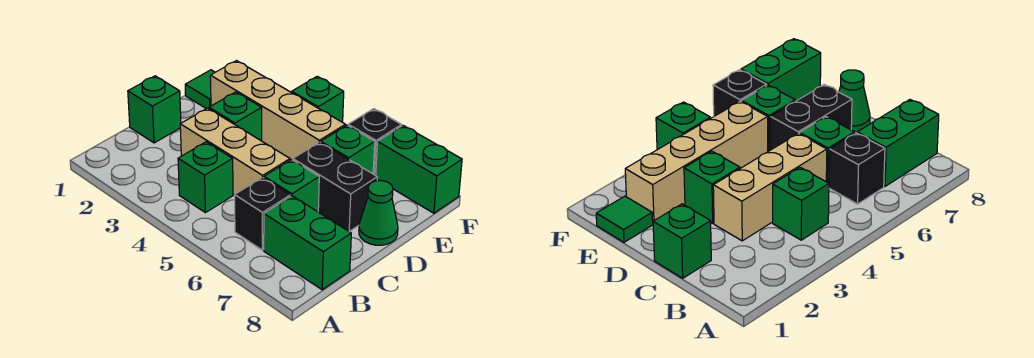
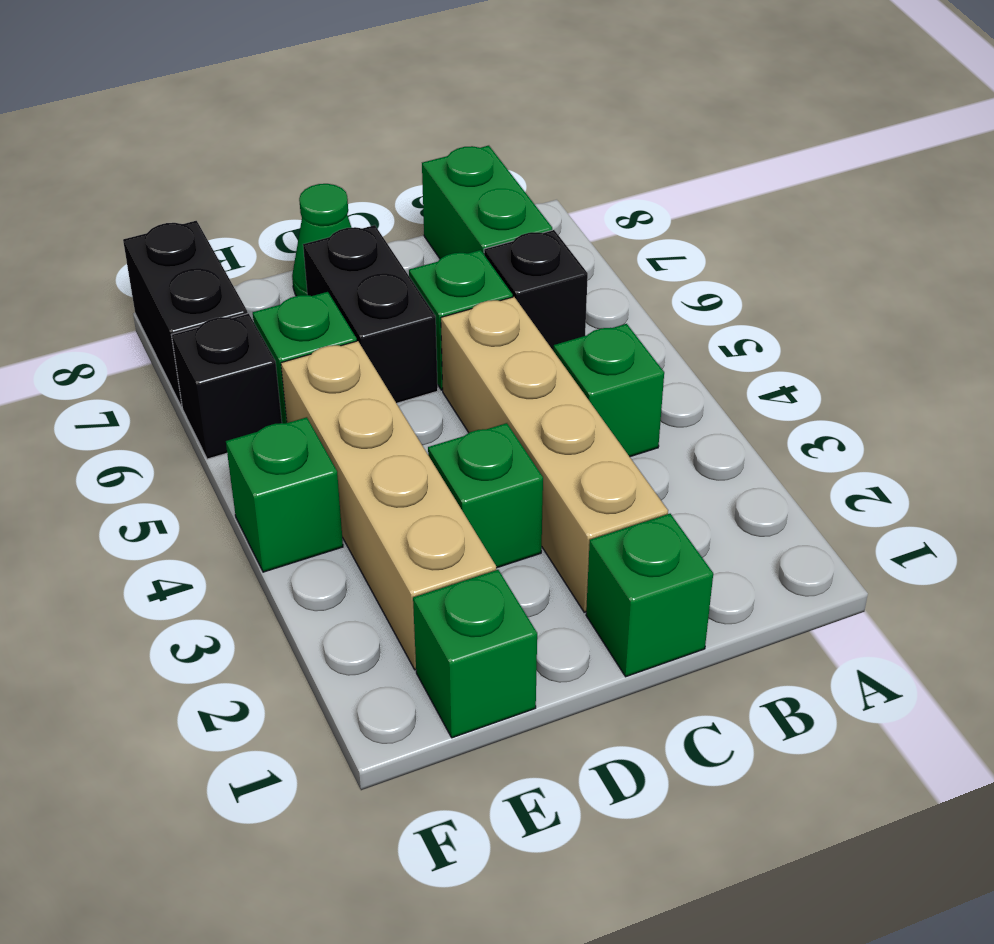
tan 1x3 brick [180,108,290,195] -> tan 1x4 brick [441,297,668,612]
green 1x1 tile [185,70,215,109] -> green 1x1 brick [413,570,537,738]
green 1x2 brick [376,126,462,213] -> black 1x2 brick [123,221,248,407]

